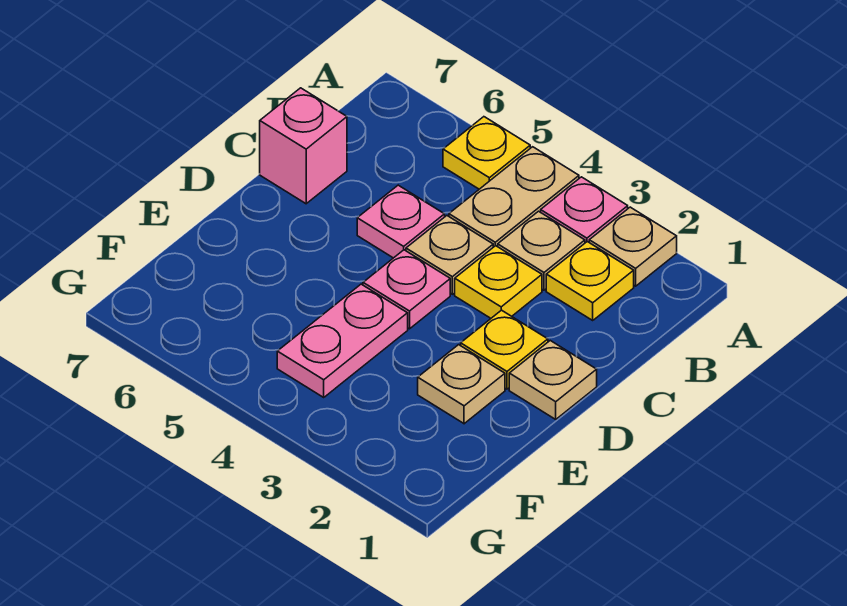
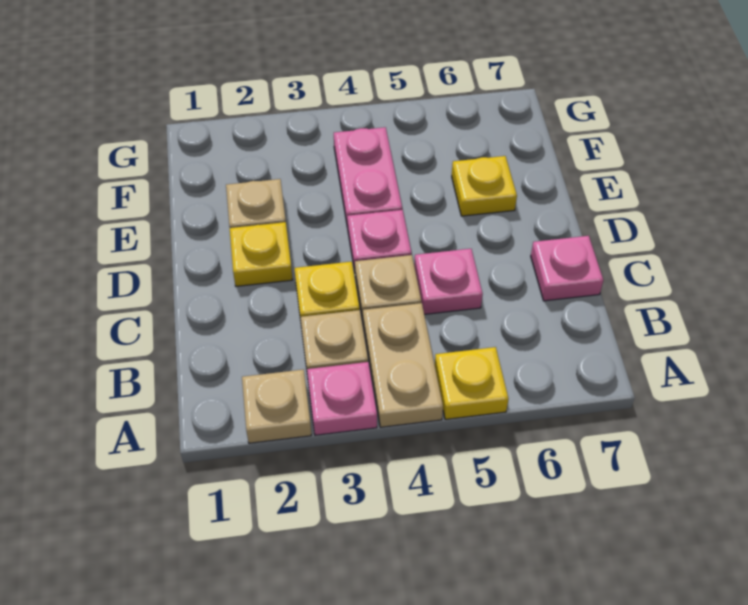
yellow 1x1 plate [546,242,634,320] -> yellow 1x1 plate moved to [452,156,517,216]
pink 1x1 brick [260,88,347,204] -> pink 1x1 plate [531,236,603,301]
tan 1x1 plate [509,341,597,419] -> none

